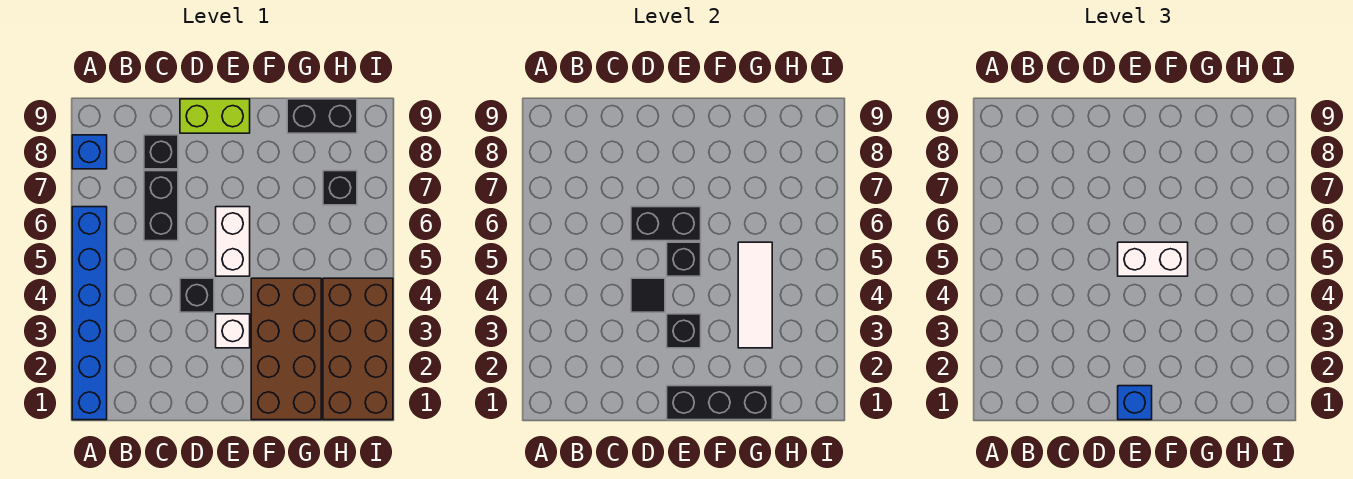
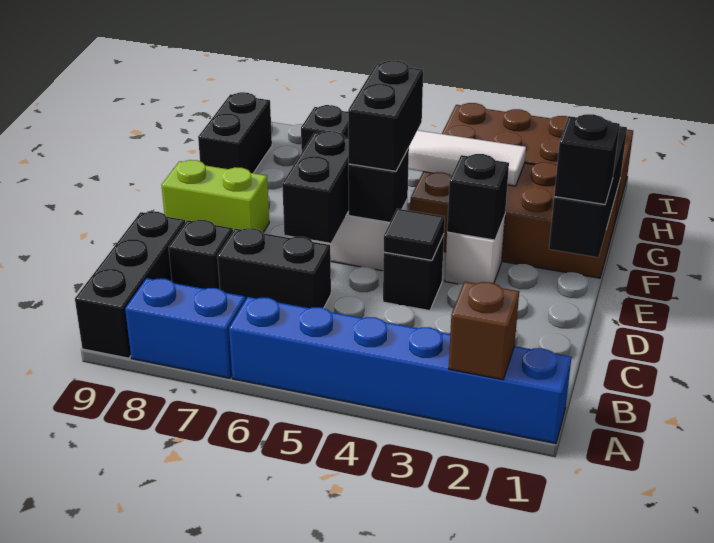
none -> brown 1x1 brick [449,282,519,380]
blue 1x1 brick [72,135,107,169] -> blue 1x2 brick [125,278,245,378]
none -> black 1x3 brick [75,212,185,358]
lime 1x2 brick [180,99,250,133] -> lime 1x2 brick turned to [162,160,269,232]
blue 1x1 brick [1118,386,1152,420] -> black 1x1 brick [554,114,620,204]
white 1x2 brick [1118,242,1188,276] -> black 1x2 brick [348,61,423,171]

